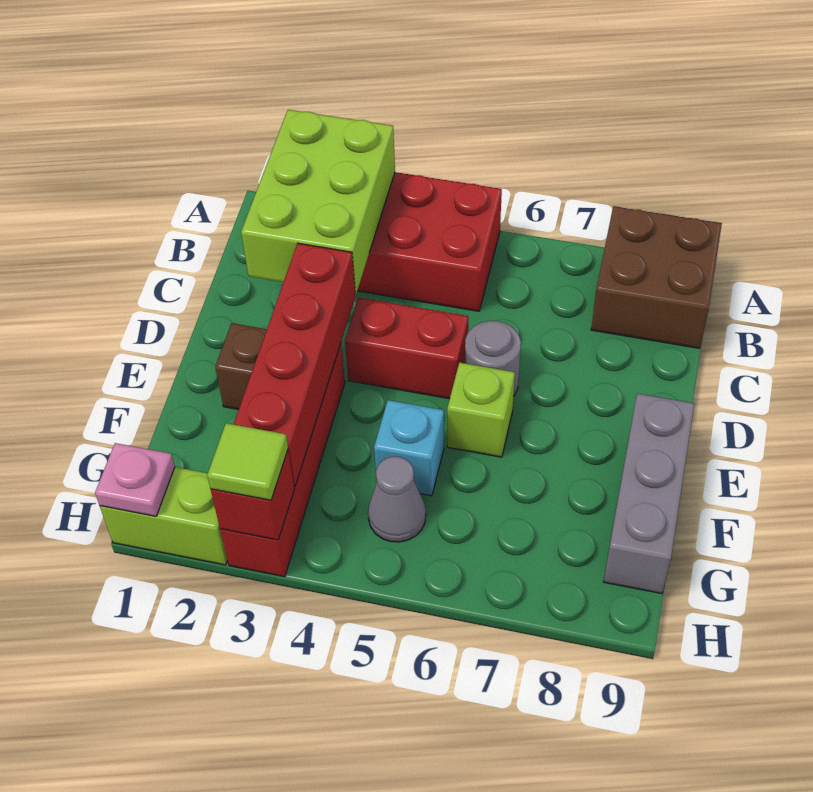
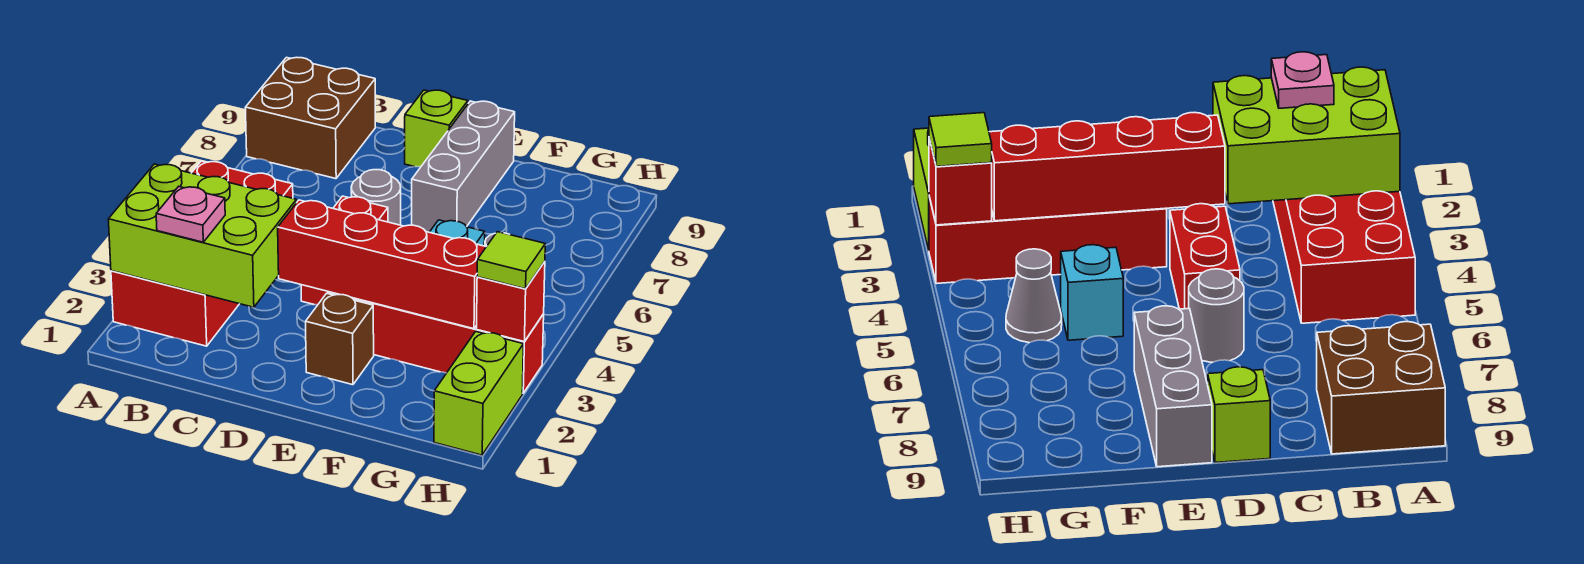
lime 1x1 brick [447,363,515,457] -> lime 1x1 brick moved to [405,90,468,167]
grey 1x3 brick [603,393,694,593] -> grey 1x3 brick turned to [412,101,515,232]
pink 1x1 plate [95,443,175,516] -> pink 1x1 plate moved to [156,186,225,242]

